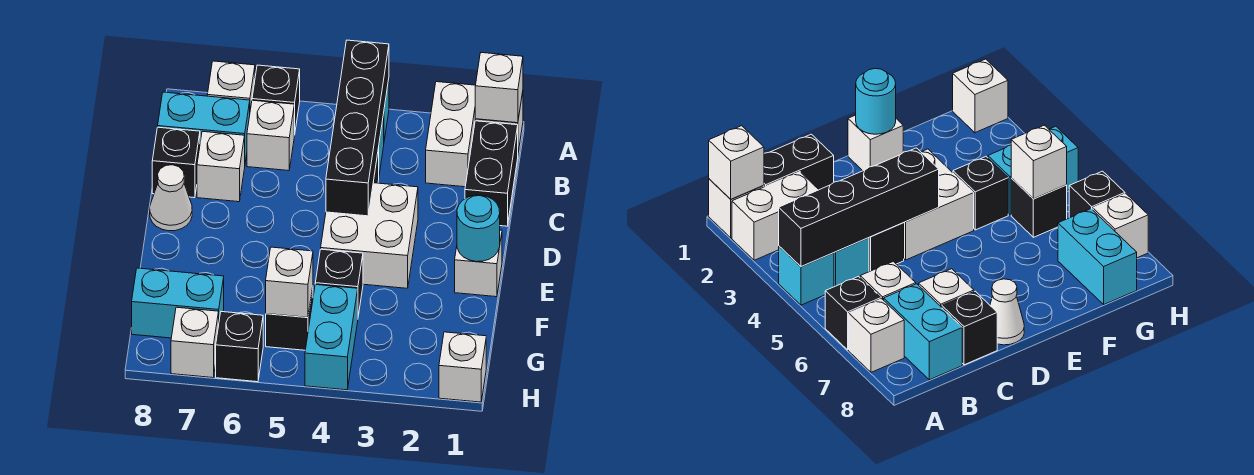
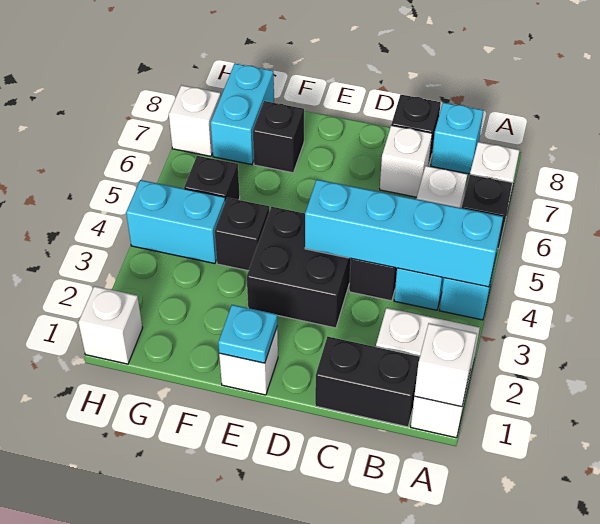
black 1x4 brick [326,40,389,216] -> cyan 1x4 brick [305,180,503,287]
cyan 1x2 brick [158,92,250,162] -> cyan 1x1 brick [431,102,484,174]
white 2x2 brick [321,183,418,288] -> black 2x2 brick [247,207,351,328]
white 1x1 cone [150,165,192,231] -> none
cyan 1x1 round brick [457,195,500,262] -> cyan 1x1 plate [218,305,277,363]
white 1x1 brick [266,247,313,317] -> none
black 1x1 brick [216,312,263,382] -> black 1x1 brick moved to [253,101,304,173]

